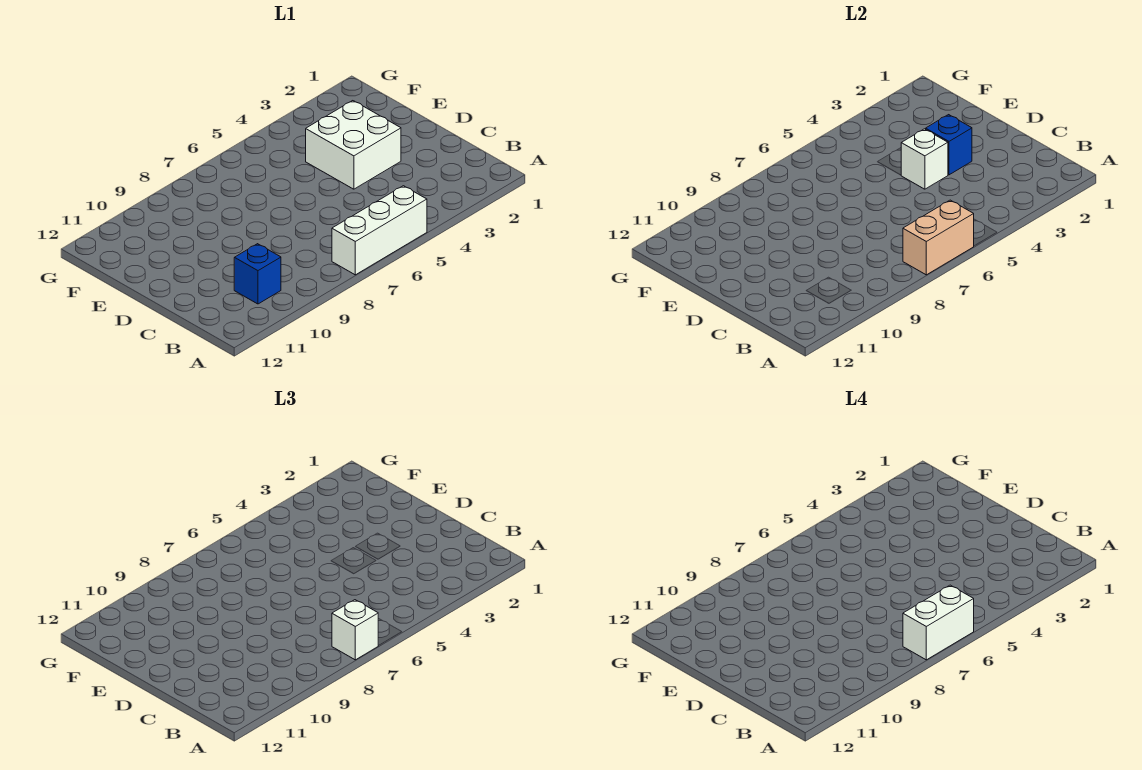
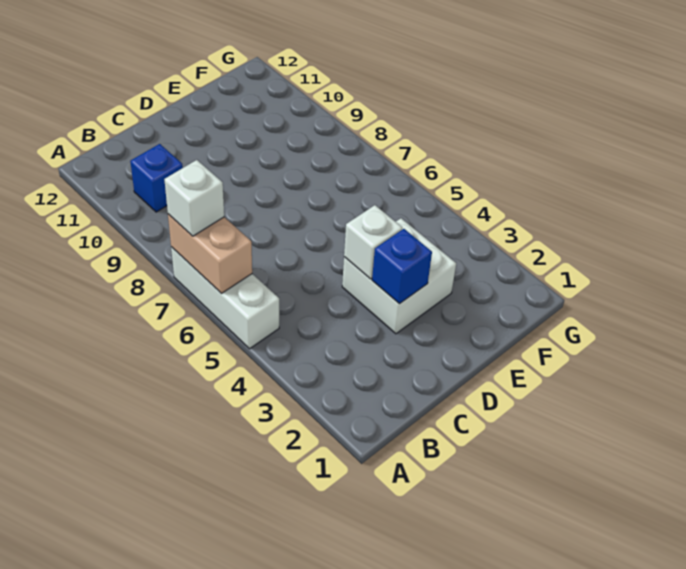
white 1x2 brick [903,585,974,660] -> none

